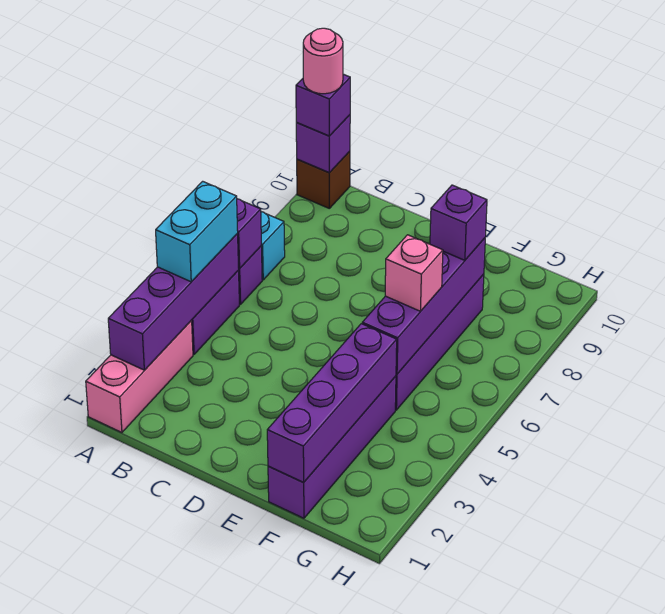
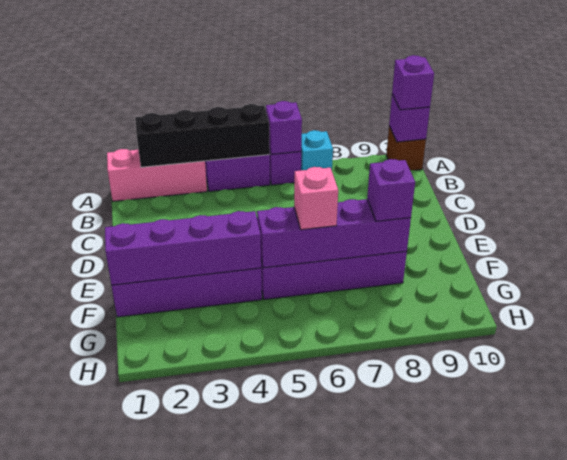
purple 1x4 brick [108,234,239,370] -> black 1x4 brick [135,104,270,167]
cyan 1x2 brick [156,181,238,282] -> none
pink 1x1 round brick [303,28,343,94] -> none

